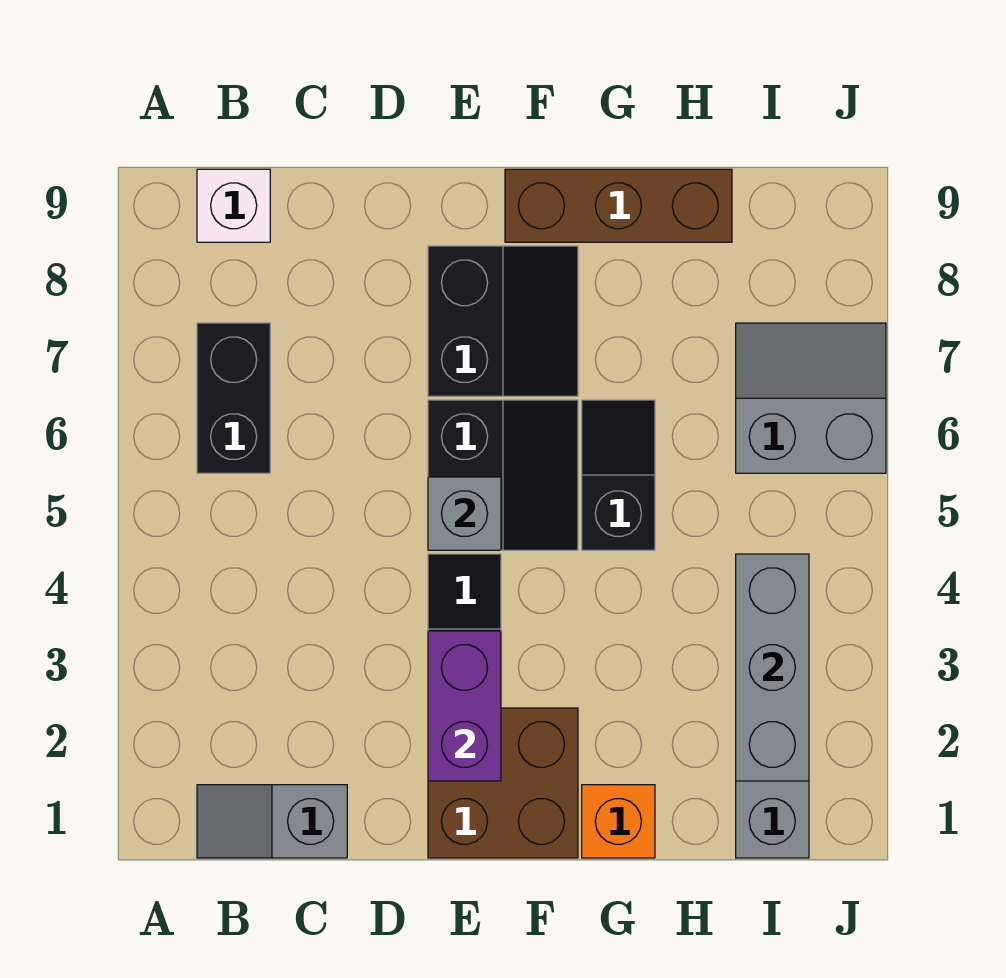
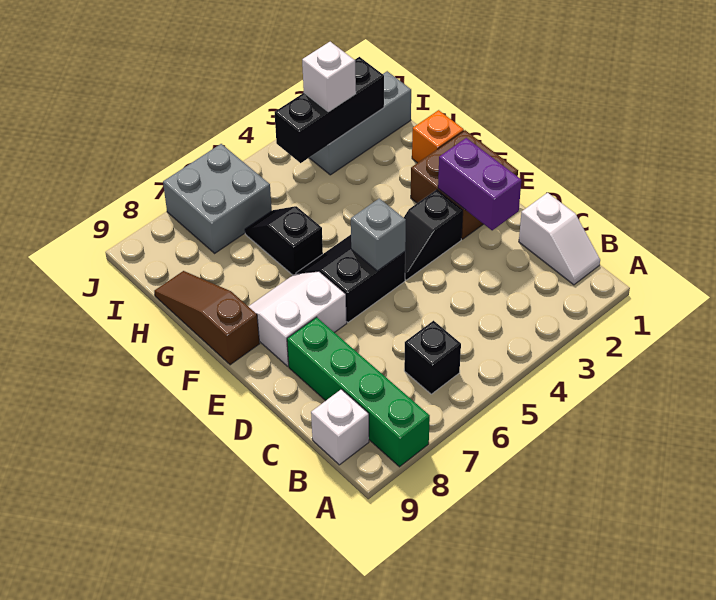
none -> green 1x4 brick [287,317,430,467]
grey 1x2 slope [197,785,347,858] -> white 1x2 slope [519,193,600,285]
black 1x2 brick [197,323,270,473] -> black 1x1 brick [404,321,461,394]
purple 1x2 brick [428,631,501,781] -> purple 1x2 brick turned to [438,138,521,230]
black 2x2 slope [428,246,578,396] -> white 2x2 slope [248,271,347,366]
brown 1x3 brick [505,169,732,242] -> brown 1x3 slope [154,271,260,365]
black 1x2 slope [582,400,655,550] -> black 1x2 slope turned to [245,206,323,275]
grey 1x3 brick [736,554,809,781] -> black 1x3 brick [275,57,384,163]
none -> white 1x1 brick [302,42,356,112]
grey 2x2 slope [736,323,886,473] -> grey 2x2 brick [163,144,272,253]

